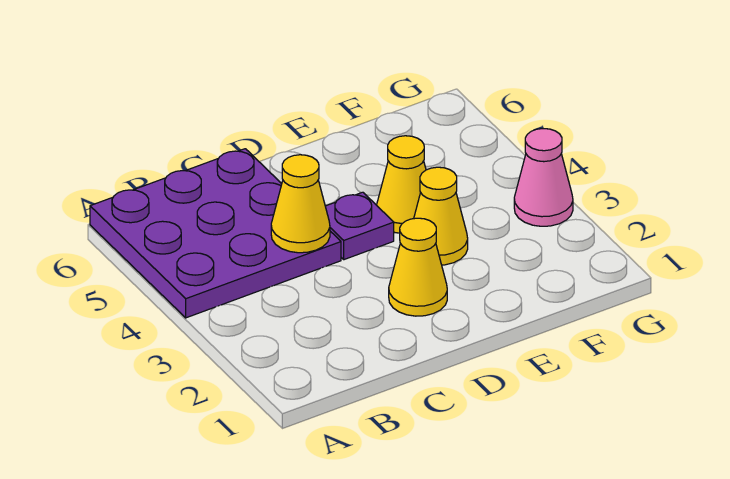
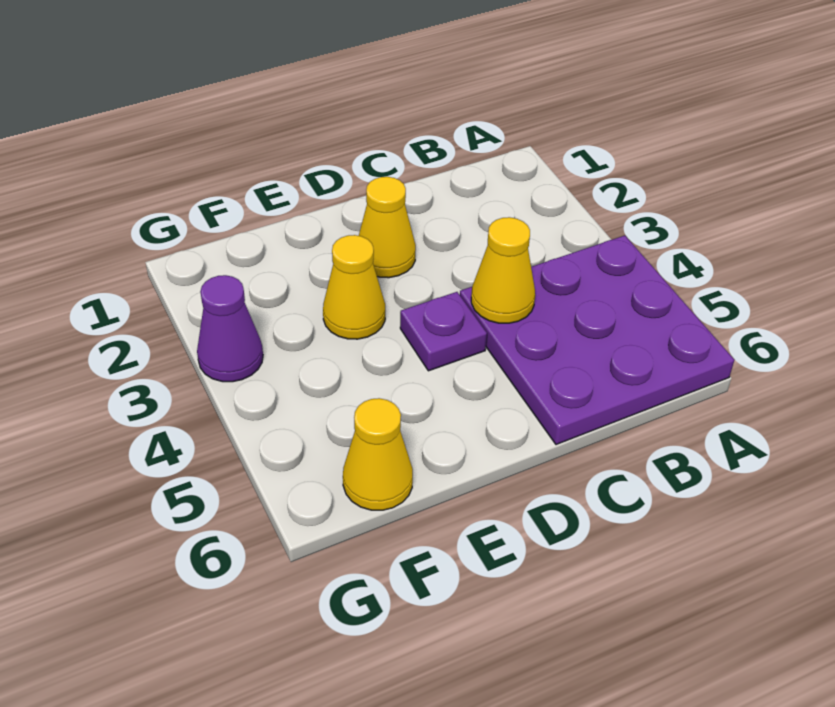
yellow 1x1 cone [377,136,426,233] -> yellow 1x1 cone moved to [343,398,413,510]
pink 1x1 cone [514,129,573,226] -> purple 1x1 cone [197,275,263,382]

